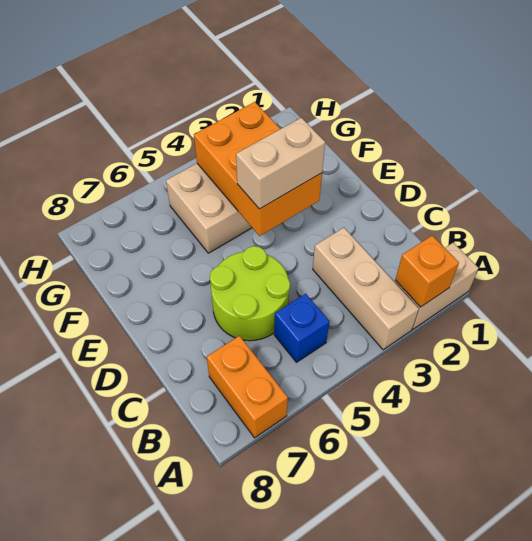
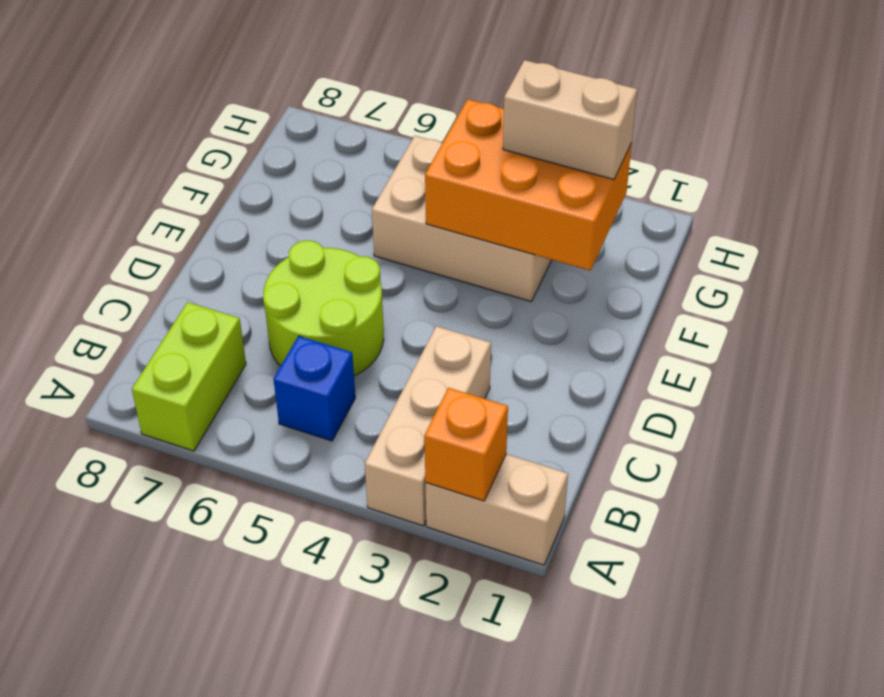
orange 1x2 brick [207,336,288,438] -> lime 1x2 brick [132,302,246,451]
orange 2x3 brick [194,102,322,236] -> orange 2x3 brick turned to [425,99,632,270]
tan 1x2 brick [236,118,325,209] -> tan 1x2 brick moved to [503,60,637,179]

